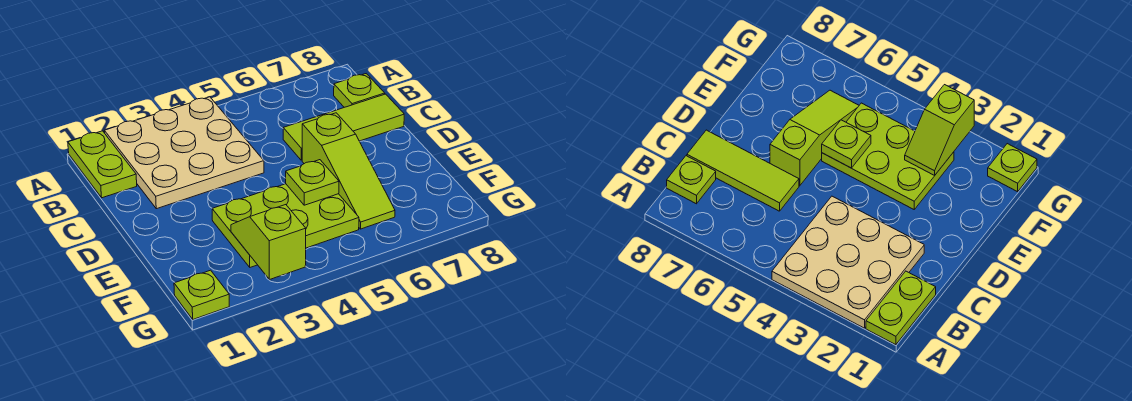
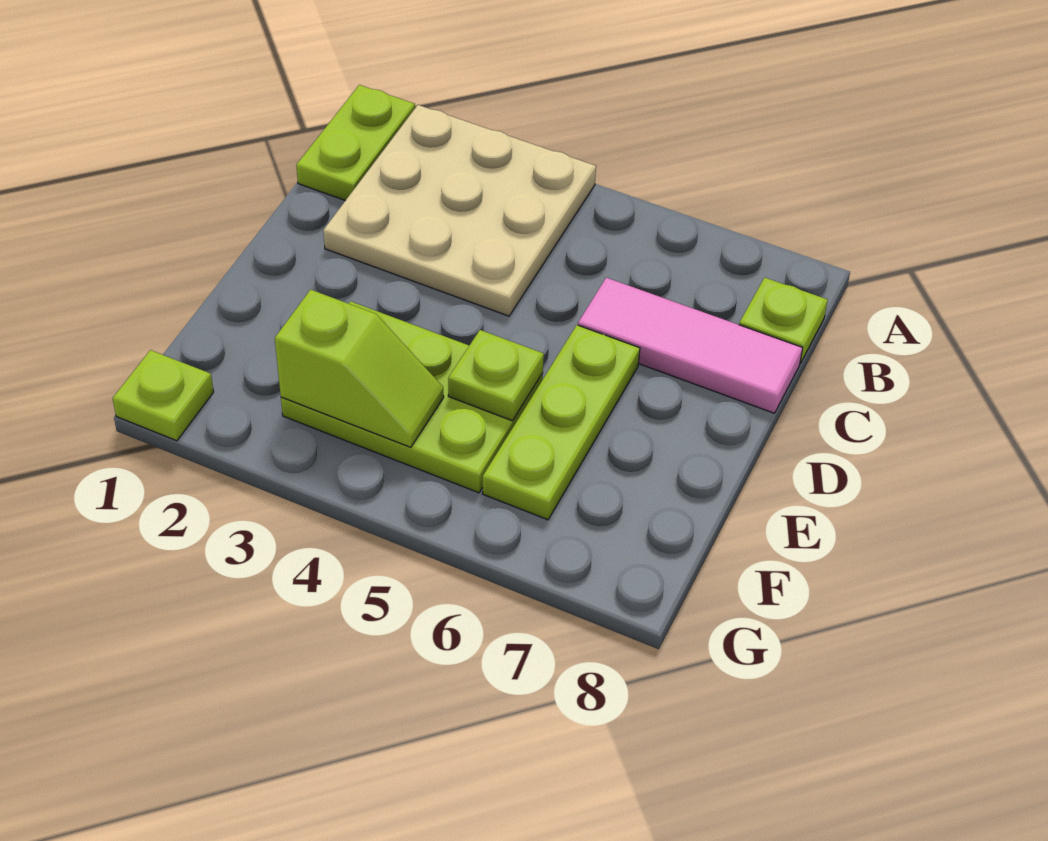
lime 1x3 tile [283,94,404,160] -> pink 1x3 tile [578,278,803,413]
lime 1x3 slope [302,113,395,229] -> lime 1x3 plate [483,325,640,520]
lime 1x2 slope [231,205,306,280] -> lime 1x2 slope turned to [275,290,444,447]

